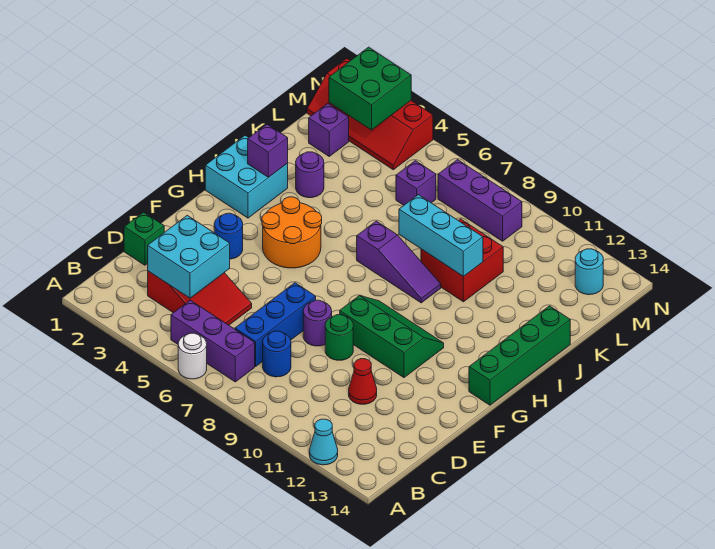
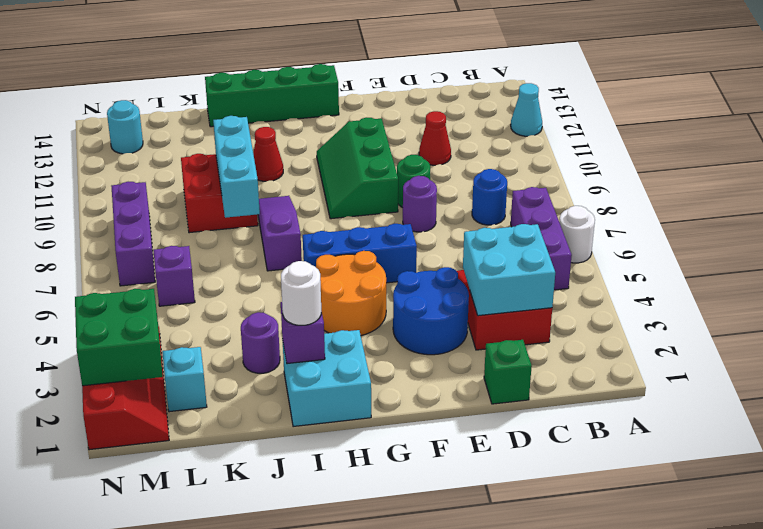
blue 1x3 brick [235,283,316,366] -> blue 1x3 brick moved to [303,224,417,283]
blue 1x1 round brick [214,213,243,259] -> blue 2x2 round brick [393,267,469,355]
none -> white 1x1 round brick [281,261,321,325]
none -> red 1x1 cone [253,127,283,181]
purple 1x1 brick [309,104,349,156] -> cyan 1x1 brick [162,347,207,412]

